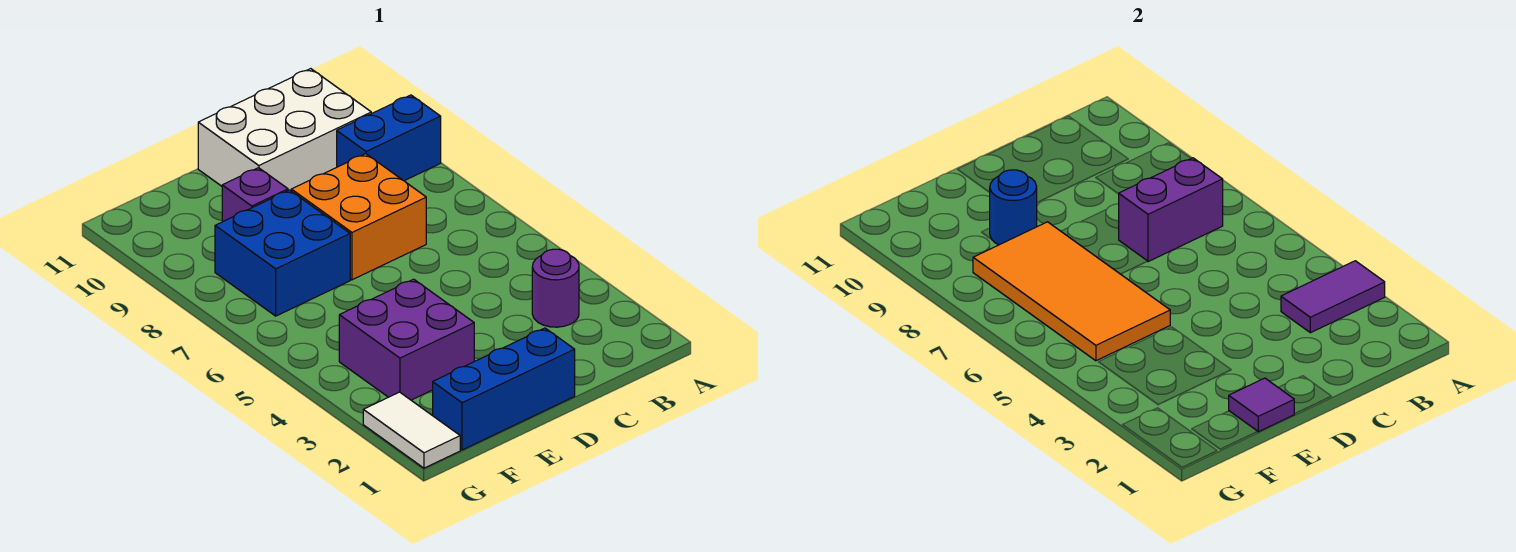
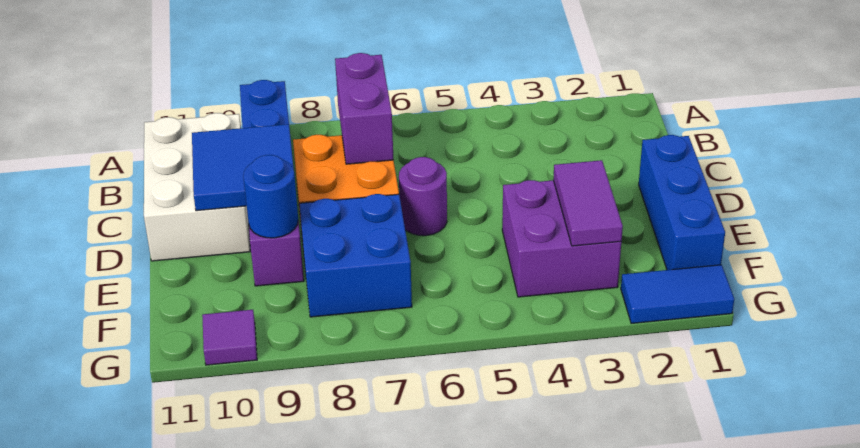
purple 1x2 tile [1281,261,1385,333] -> purple 1x2 tile moved to [553,160,623,246]
purple 1x1 round brick [532,249,579,327] -> purple 1x1 round brick moved to [399,157,447,236]
none -> blue 2x2 tile [192,124,294,211]
purple 1x1 tile [1229,378,1294,432] -> purple 1x1 tile moved to [202,310,257,365]
orange 2x4 tile [973,222,1170,361] -> none
white 1x2 tile [363,392,460,468] -> blue 1x2 tile [621,265,734,324]

